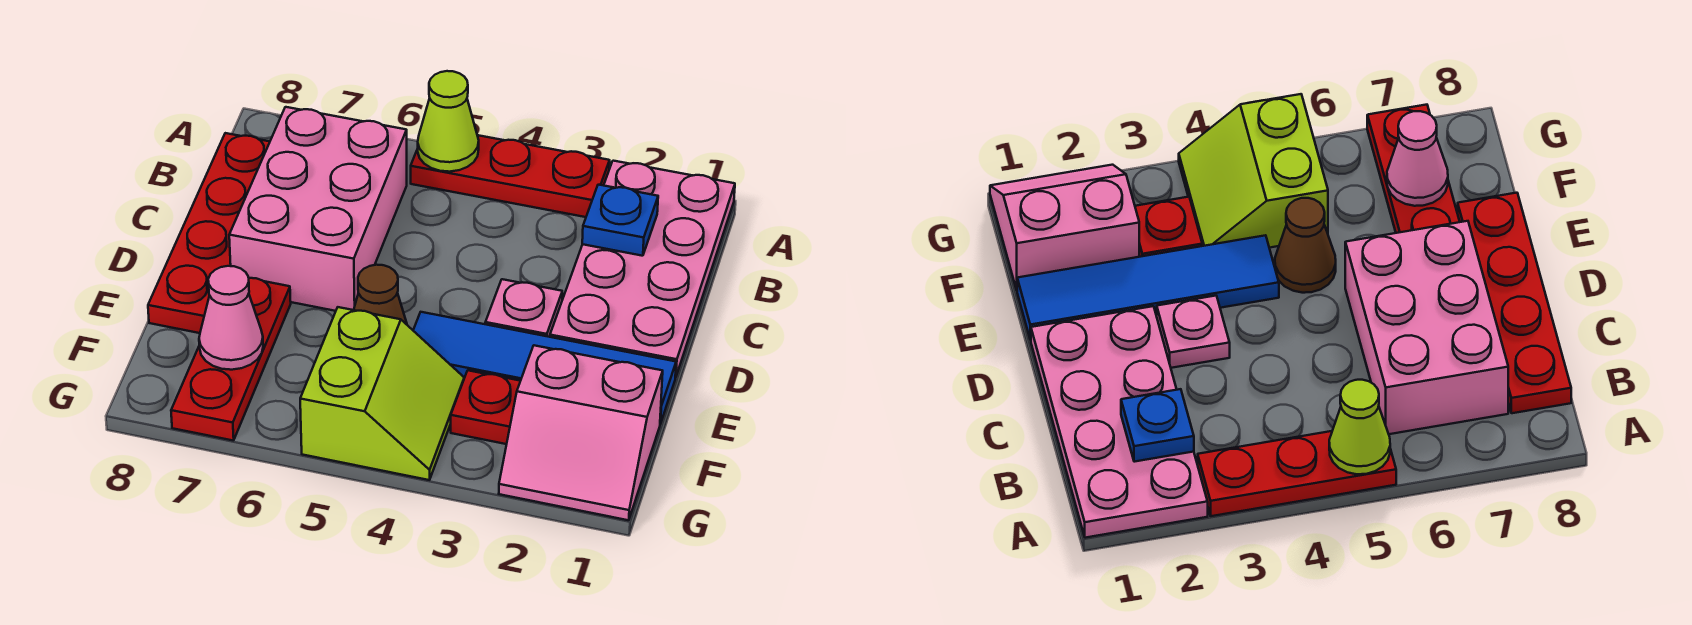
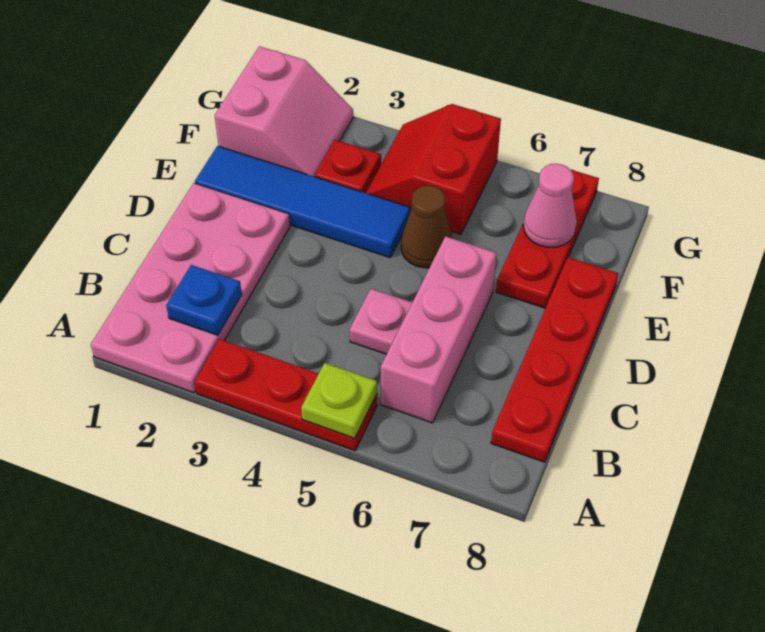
lime 1x1 cone [418,71,479,172] -> lime 1x1 plate [301,363,377,438]
pink 2x3 brick [229,107,407,311] -> pink 1x3 brick [381,236,496,423]
pink 1x1 plate [485,279,562,337] -> pink 1x1 plate moved to [350,289,412,354]
pink 2x2 slope [499,345,663,520] -> pink 2x2 slope turned to [215,46,353,176]
lime 2x2 slope [300,307,464,480] -> red 2x2 slope [366,104,501,234]

